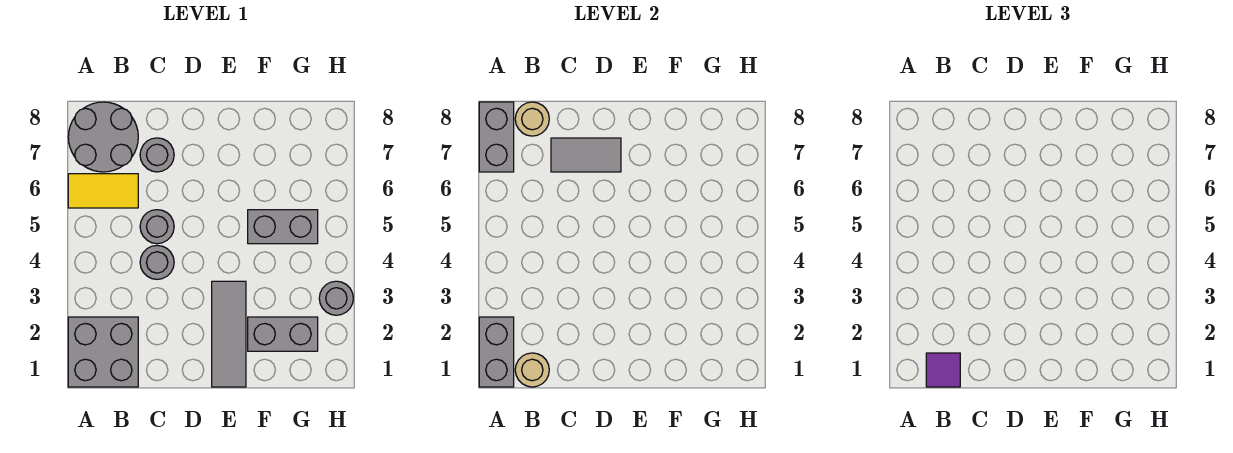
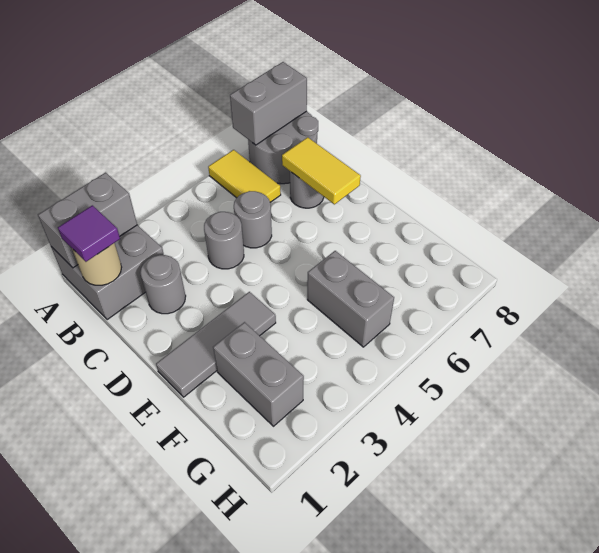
tan 1x1 round brick [515,102,549,136] -> none
grey 1x2 tile [551,138,621,172] -> yellow 1x2 tile [282,137,361,204]
grey 1x1 round brick [319,281,353,315] -> grey 1x1 round brick moved to [140,255,186,314]

